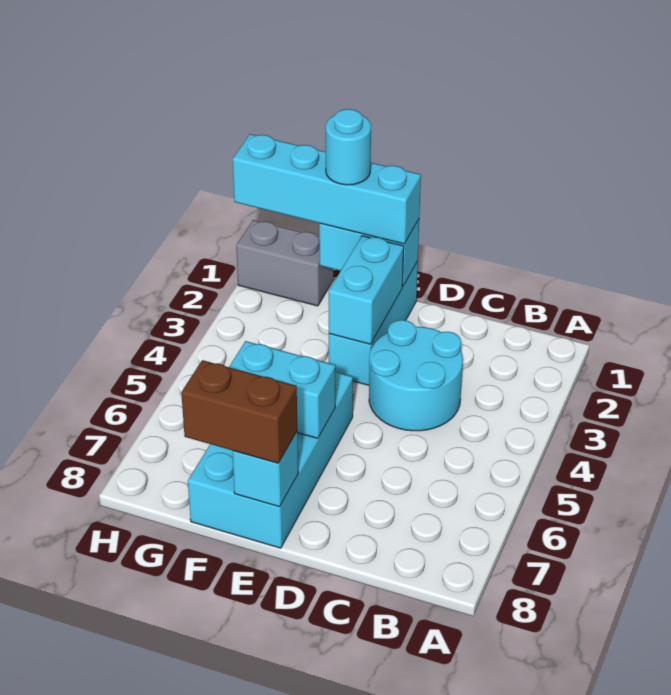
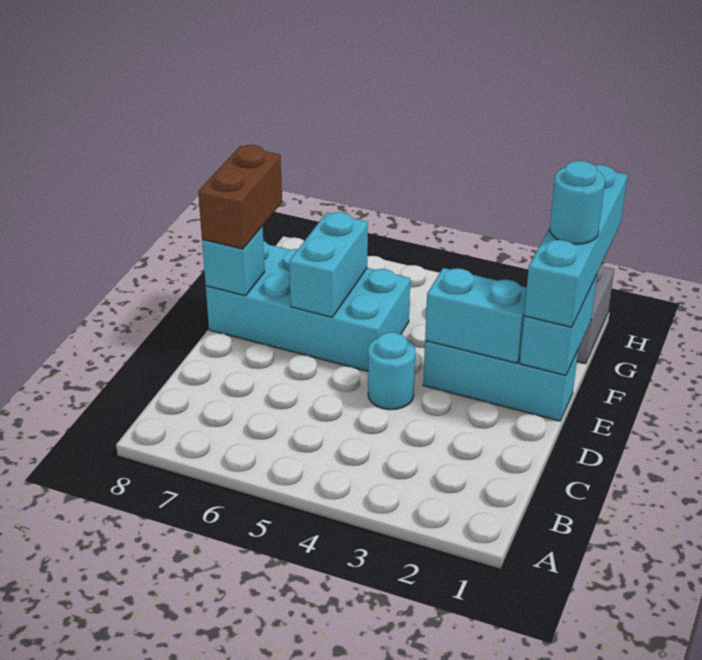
cyan 2x2 round brick [369,320,463,431] -> cyan 1x1 round brick [368,332,415,410]

